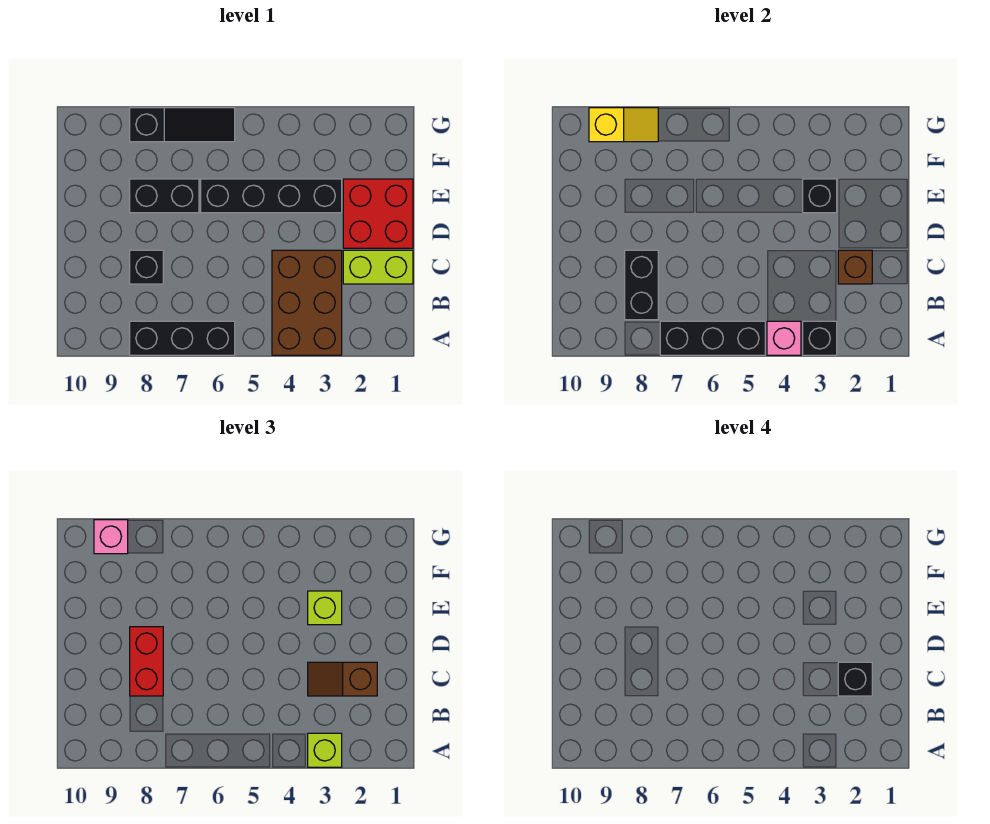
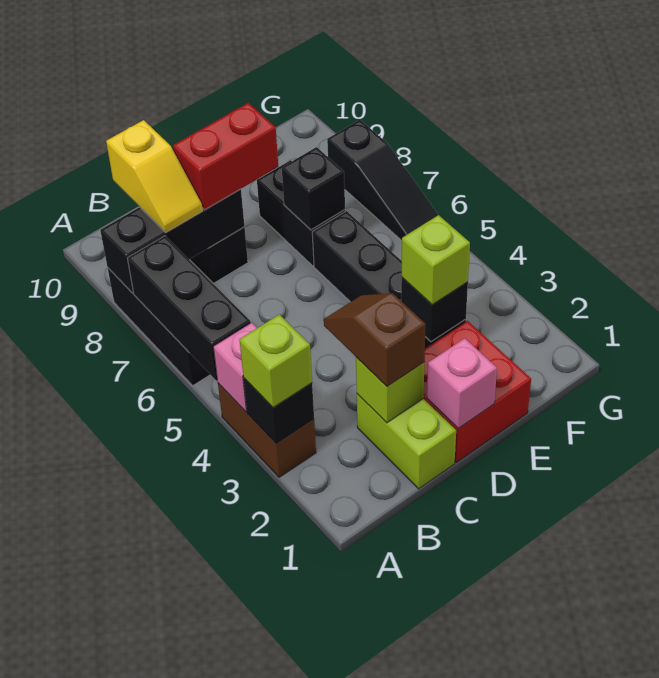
brown 2x3 brick [272,250,342,355] -> brown 1x2 brick [218,383,316,477]
black 1x2 brick [625,250,658,320] -> black 1x3 brick [100,189,245,293]
brown 1x1 brick [838,250,872,284] -> lime 1x1 brick [356,357,424,423]
black 1x1 brick [838,662,872,696] -> black 1x1 brick moved to [282,147,345,230]
yellow 1x2 slope [589,108,658,142] -> yellow 1x2 slope moved to [106,120,203,232]
pink 1x1 brick [94,520,128,554] -> pink 1x1 brick moved to [427,338,497,428]

